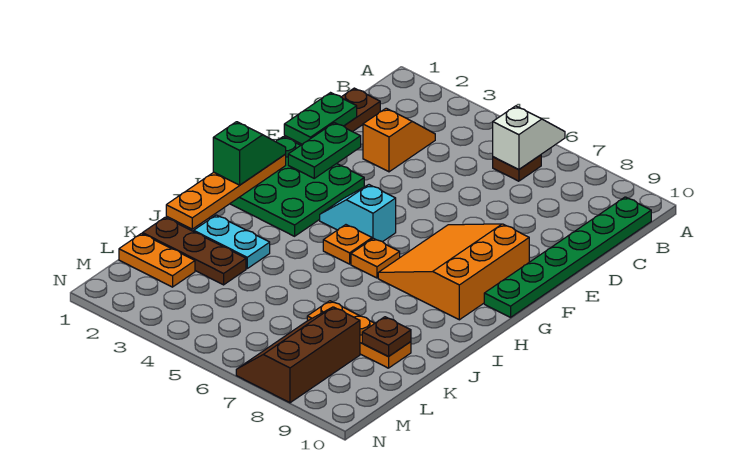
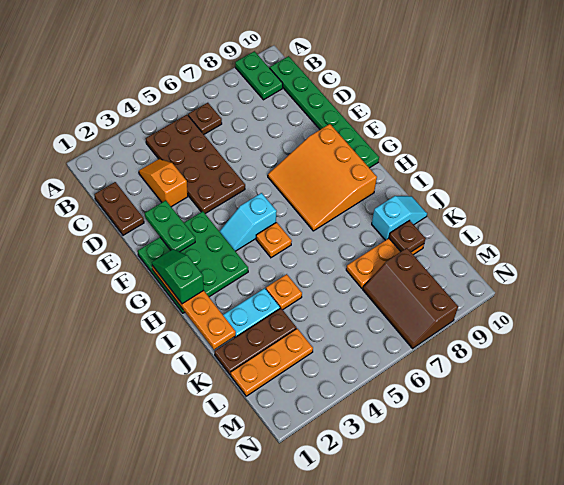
white 1x2 slope [493,106,565,170] -> none
none -> brown 2x4 plate [146,115,245,214]
green 1x2 plate [284,93,357,144] -> green 1x2 plate moved to [235,51,283,100]
orange 1x1 plate [351,238,400,278] -> orange 1x1 plate moved to [266,274,302,310]
none -> cyan 1x2 slope [372,196,427,240]
orange 1x2 plate [119,234,195,287] -> orange 1x3 plate [231,329,313,396]

